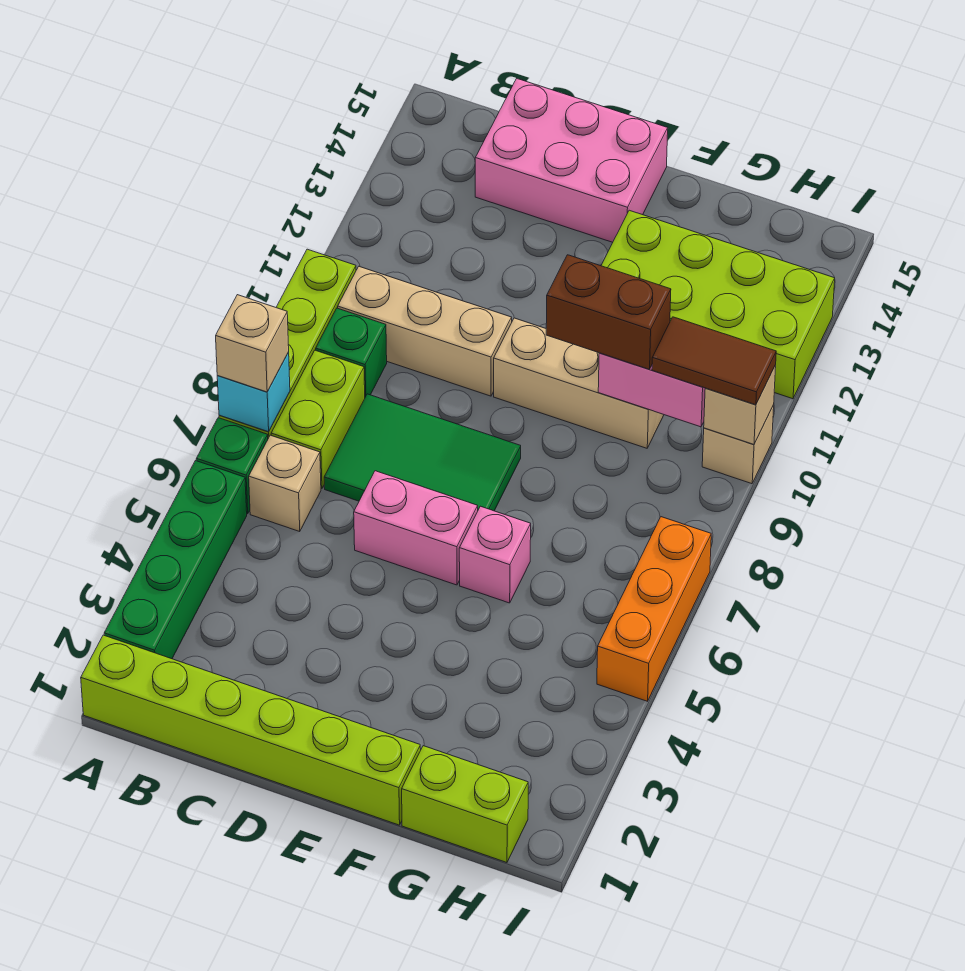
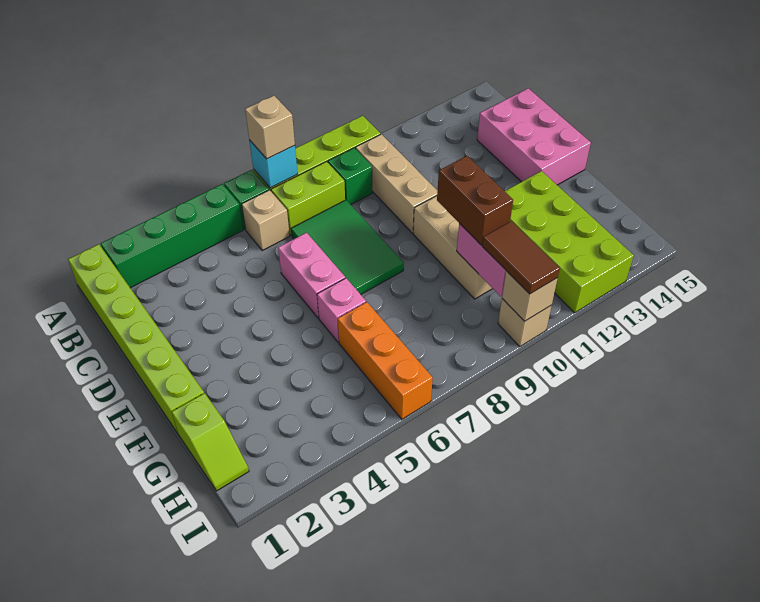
lime 1x2 brick [402,746,528,863] -> lime 1x2 slope [172,393,249,491]
orange 1x3 brick [597,517,711,701] -> orange 1x3 brick turned to [338,302,433,419]

